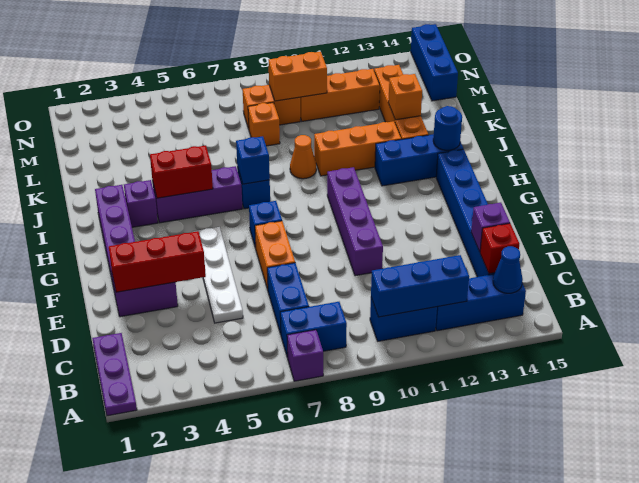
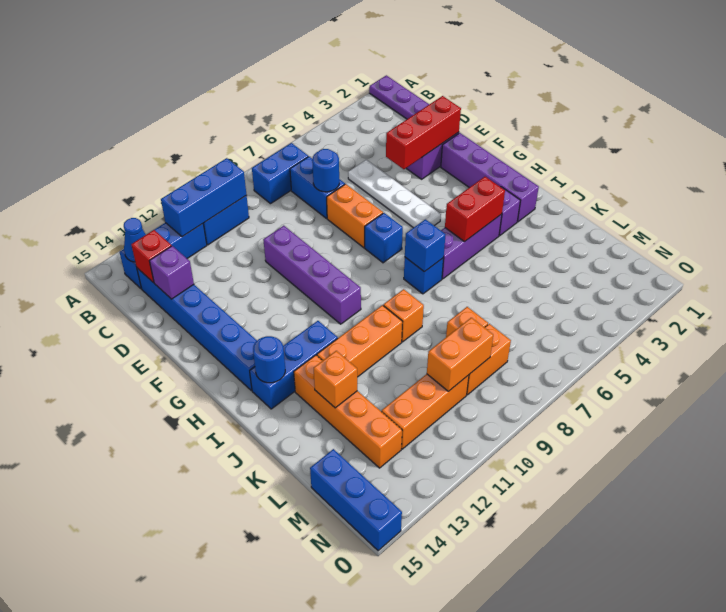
purple 1x1 brick [287,330,323,381] -> none
none -> blue 1x1 round brick [312,149,339,192]
orange 1x1 cone [290,135,316,179] -> orange 1x1 brick [383,289,424,342]

